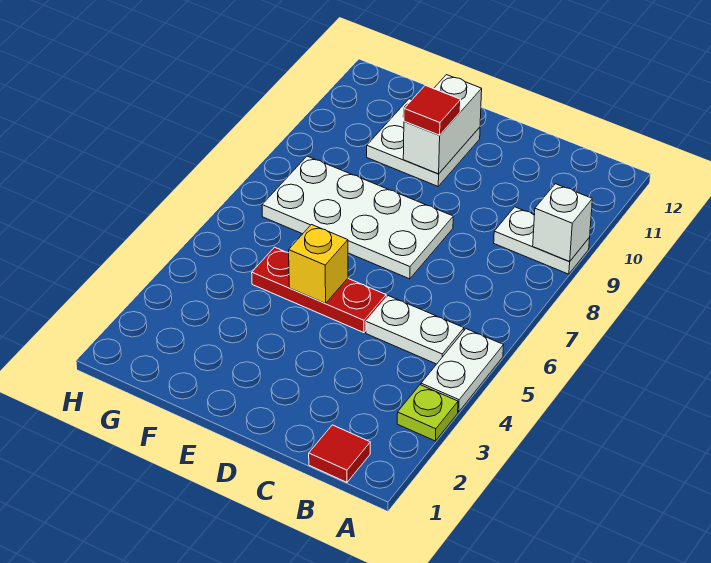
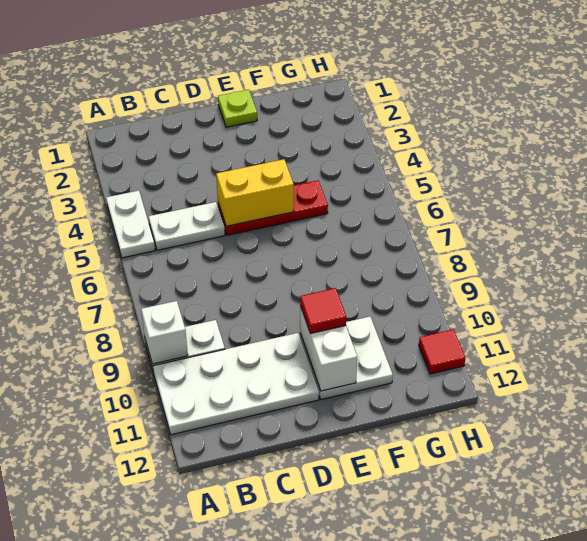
lime 1x1 plate [397,385,458,441] -> lime 1x1 plate moved to [218,90,257,127]
red 1x1 tile [309,425,370,482] -> red 1x1 tile moved to [419,329,465,374]
white 2x4 plate [262,156,453,279] -> white 2x4 plate moved to [153,333,319,435]
yellow 1x1 brick [289,225,348,303] -> yellow 1x2 brick [216,159,294,226]

